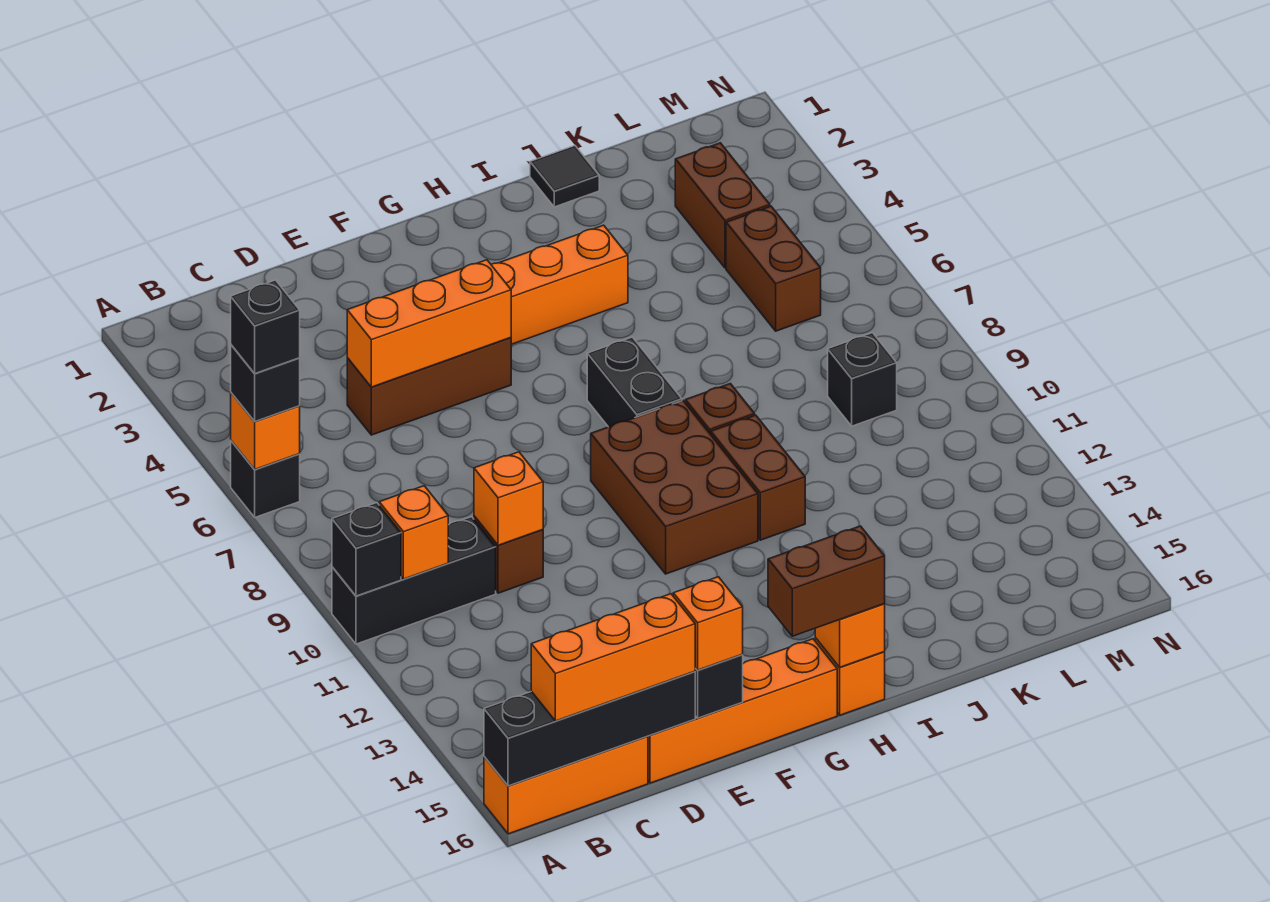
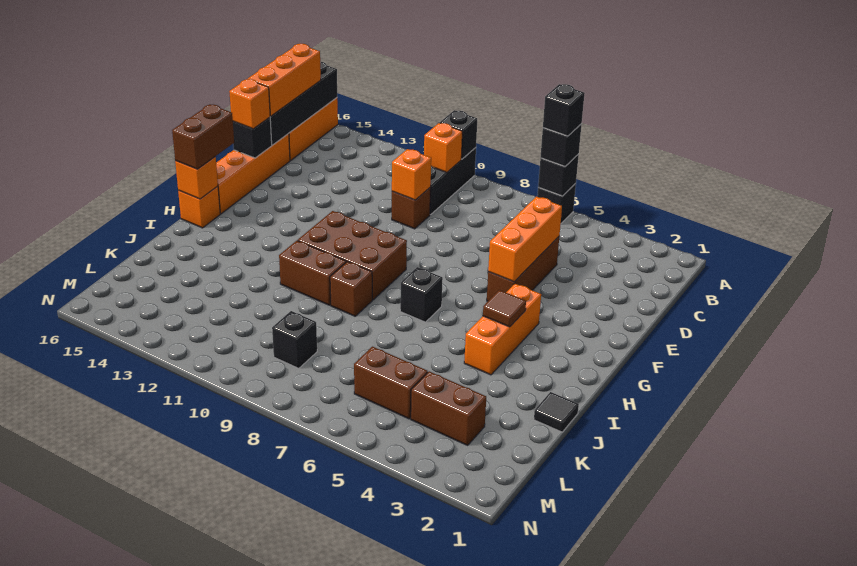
orange 1x1 brick [231,393,300,469] -> black 1x1 brick [538,154,579,196]
none -> brown 1x1 tile [483,290,526,327]
black 1x2 brick [587,337,682,427] -> black 1x1 brick [400,267,443,322]

